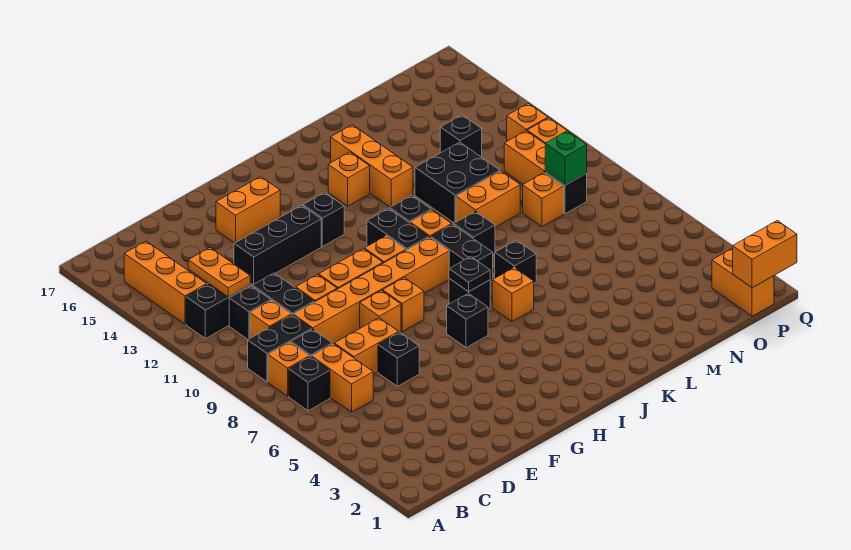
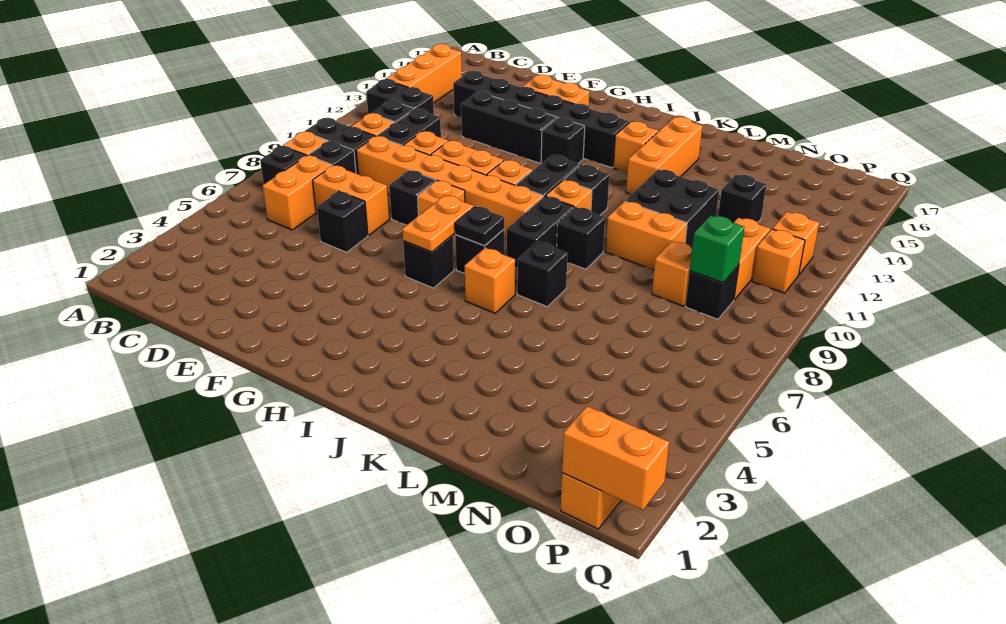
orange 1x2 plate [188,248,250,297] -> orange 1x2 plate moved to [402,195,474,252]
none -> black 1x6 brick [453,71,629,168]
orange 1x1 brick [360,291,401,333] -> black 1x1 brick [389,170,436,225]

